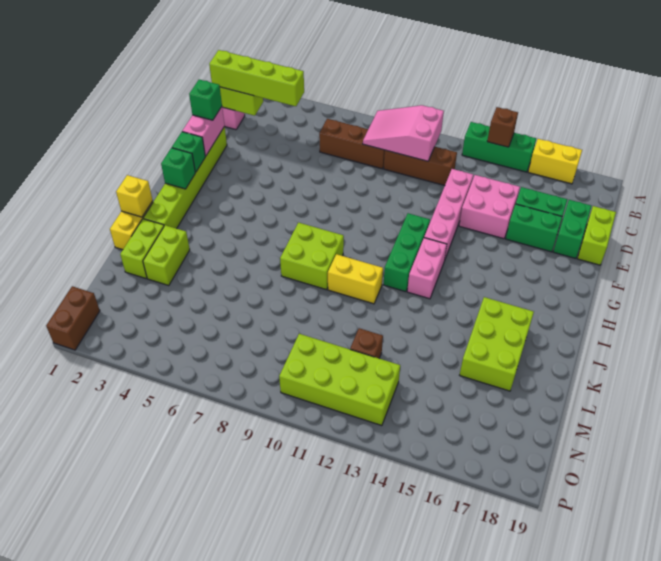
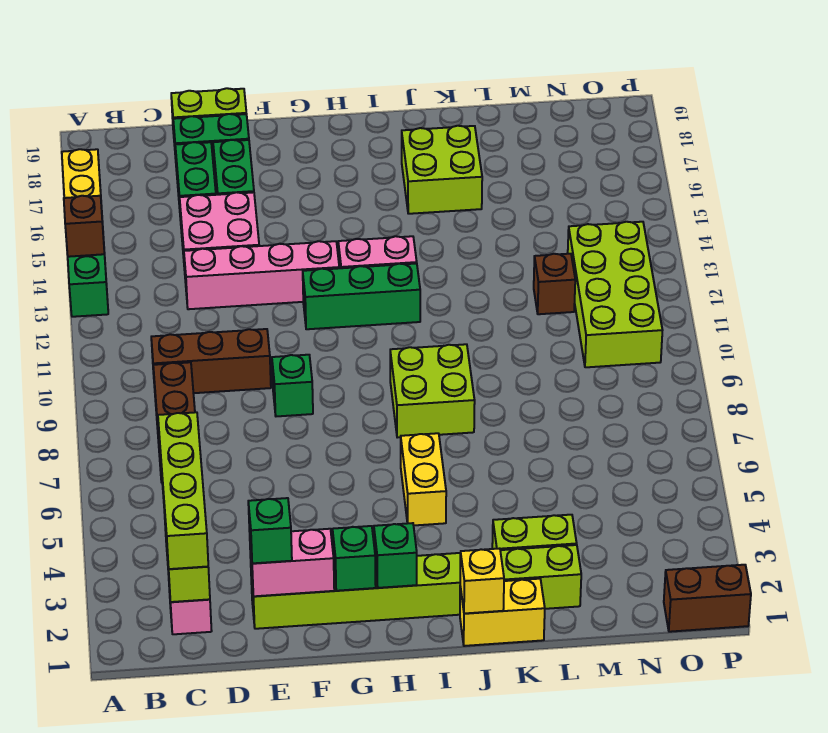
pink 2x3 slope [363,105,444,161] -> none
brown 1x3 brick [384,147,457,186] -> brown 1x3 brick turned to [151,329,271,393]
none -> green 1x1 brick [272,355,313,416]
yellow 1x2 brick [328,254,383,304] -> yellow 1x2 brick moved to [401,433,446,525]
lime 2x3 brick [460,297,534,391] -> lime 2x2 brick [402,126,482,214]

